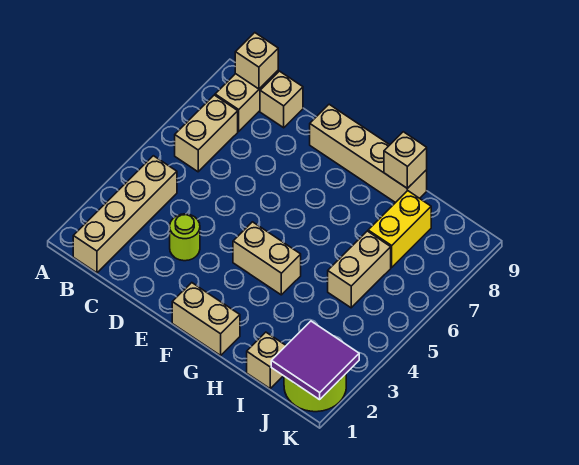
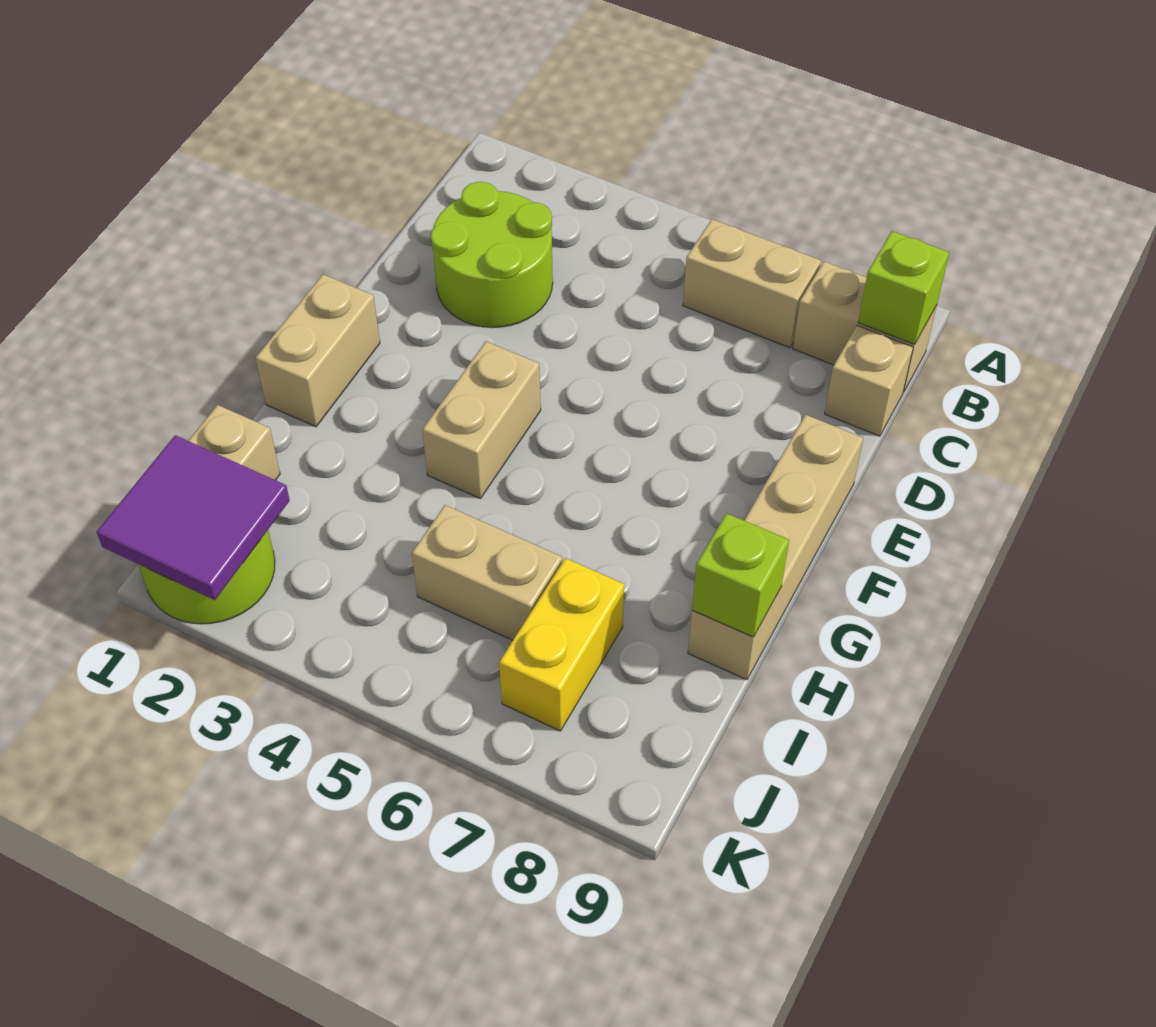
tan 1x4 brick [73,156,177,273] -> none
tan 1x1 brick [235,33,278,89] -> lime 1x1 brick [858,231,949,344]
lime 1x1 round brick [170,214,200,261] -> lime 2x2 round brick [431,182,553,328]
tan 1x1 brick [384,132,427,188] -> lime 1x1 brick [692,513,789,637]
yellow 1x2 brick [368,191,431,267] -> yellow 1x2 brick turned to [499,558,624,731]

